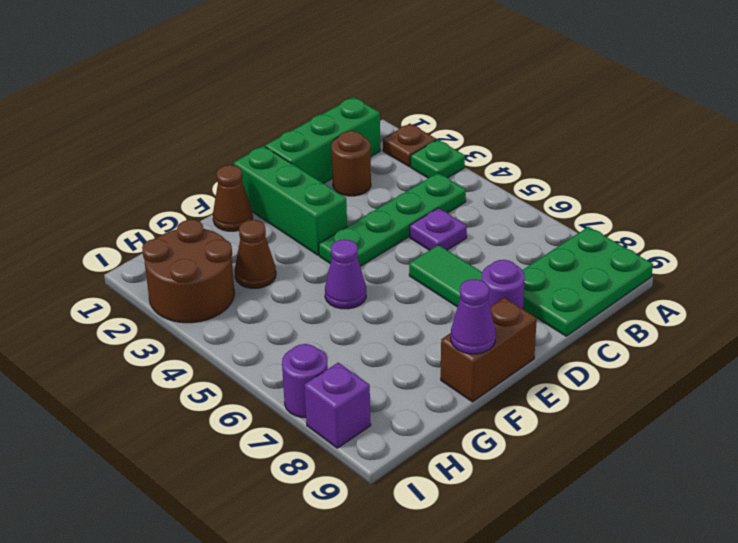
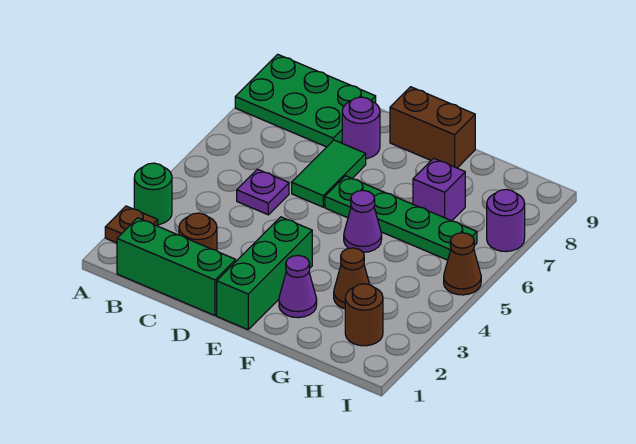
green 1x1 plate [411,140,465,178] -> green 1x1 round brick [134,163,172,225]
green 1x4 plate [319,173,466,266] -> green 1x4 plate moved to [325,176,477,260]
brown 1x1 cone [213,165,253,231] -> brown 1x1 cone moved to [444,233,481,295]
purple 1x1 cone [451,279,496,354] -> purple 1x1 cone moved to [279,255,317,318]
brown 2x2 round brick [142,220,234,323] -> brown 1x1 round brick [345,284,383,346]
purple 1x1 brick [304,363,371,448] -> purple 1x1 brick moved to [413,158,465,221]

